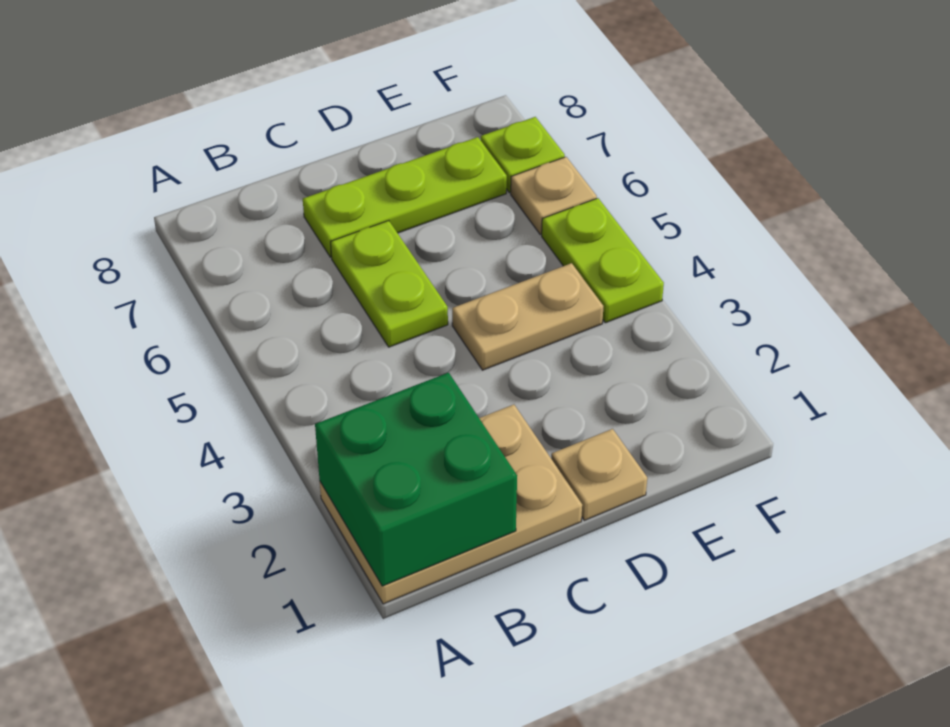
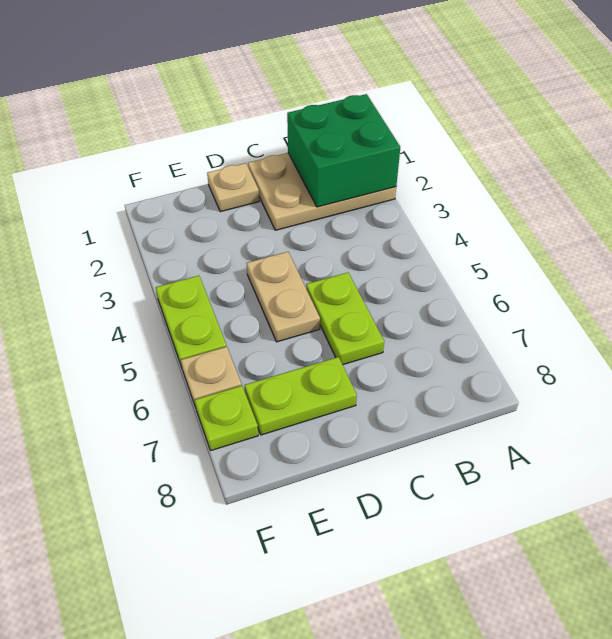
lime 1x3 plate [303,137,507,257] -> lime 1x2 plate [245,357,357,435]
tan 1x2 plate [452,263,603,370] -> tan 1x2 plate turned to [247,252,320,342]

